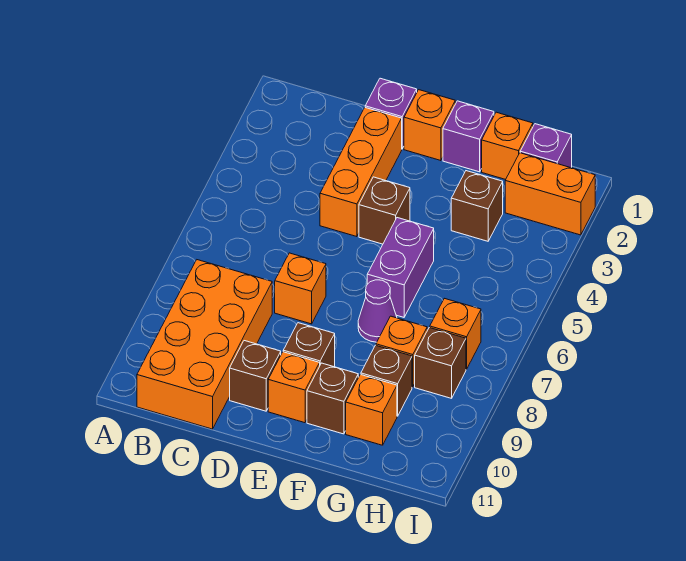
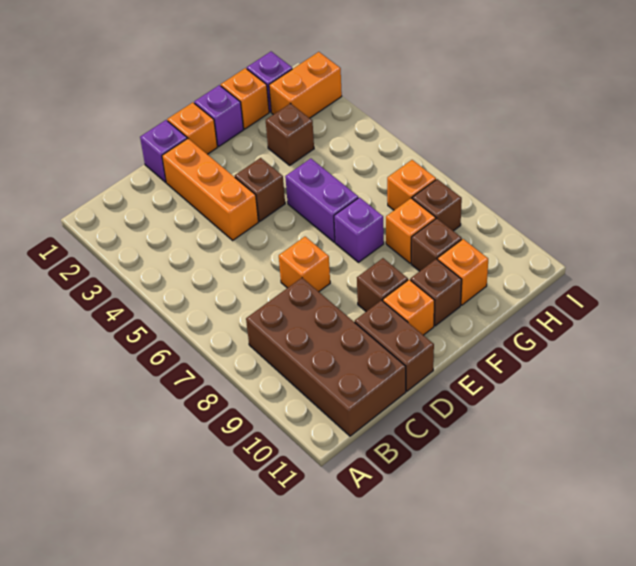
orange 2x4 brick [137,260,272,429] -> brown 2x4 brick [246,278,406,436]
brown 1x1 brick [230,341,281,411] -> brown 1x2 brick [355,300,434,391]
purple 1x1 cone [358,280,397,342] -> purple 1x1 brick [334,197,384,262]

